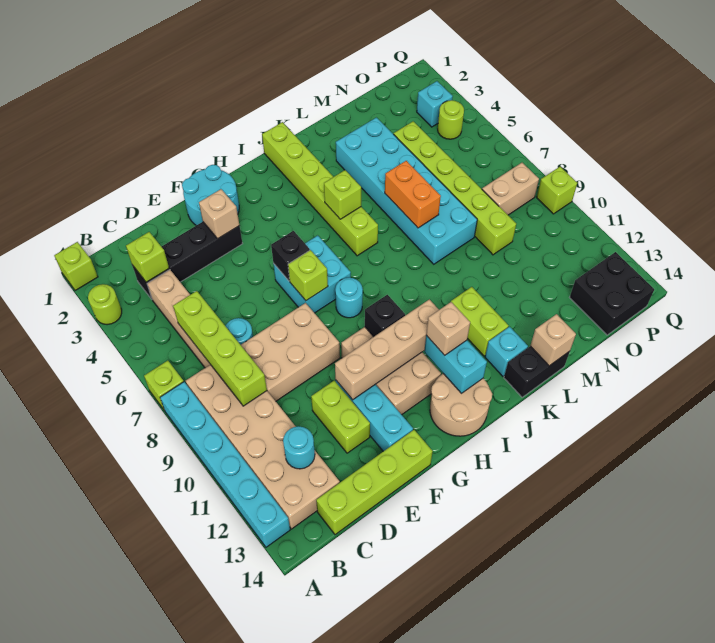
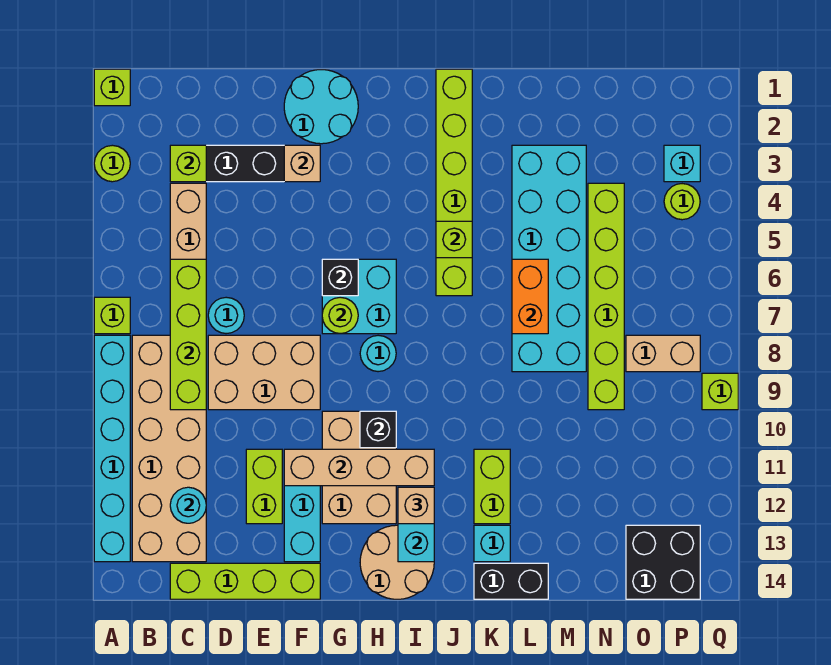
lime 1x1 brick [288,250,328,301] -> lime 1x1 round brick [322,297,358,334]
tan 1x1 brick [530,314,576,366] -> none

